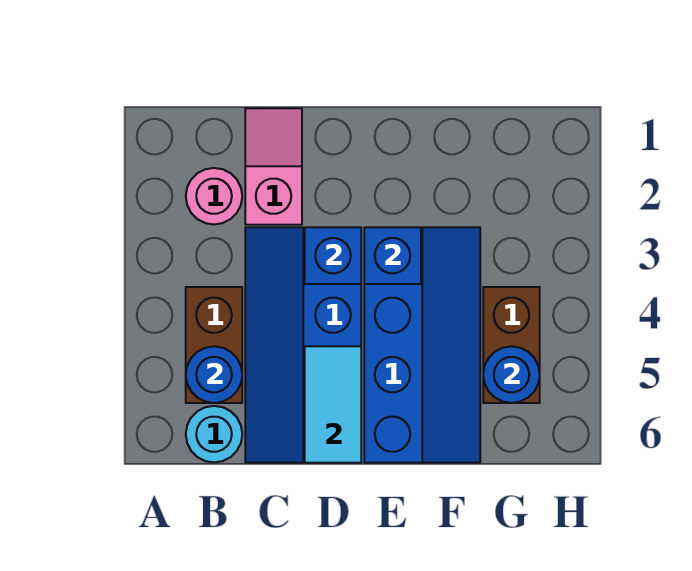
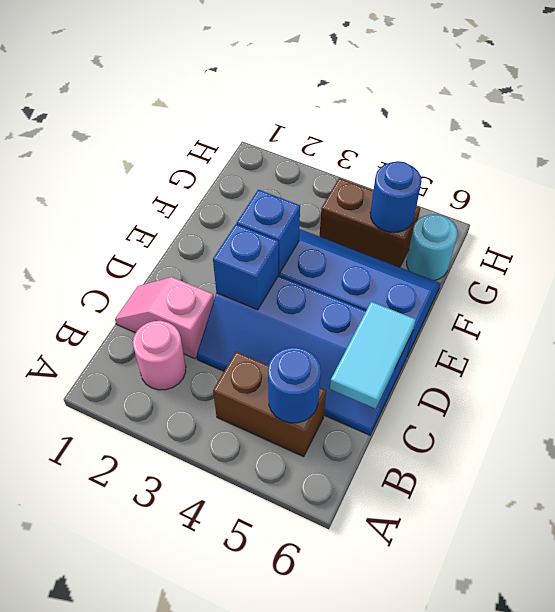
cyan 1x1 round brick [186,406,242,462] -> cyan 1x1 round brick moved to [406,215,457,281]
cyan 1x2 tile [305,346,361,463] -> cyan 1x2 tile turned to [330,302,416,409]

